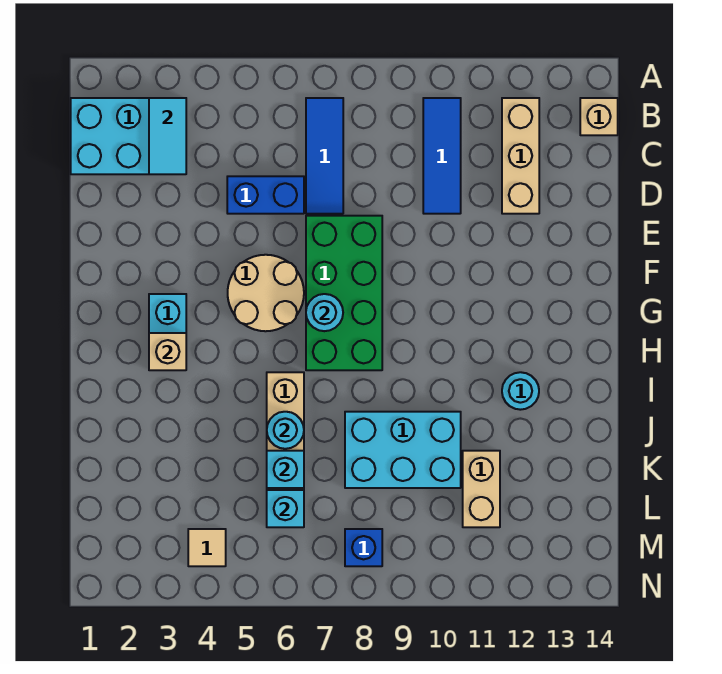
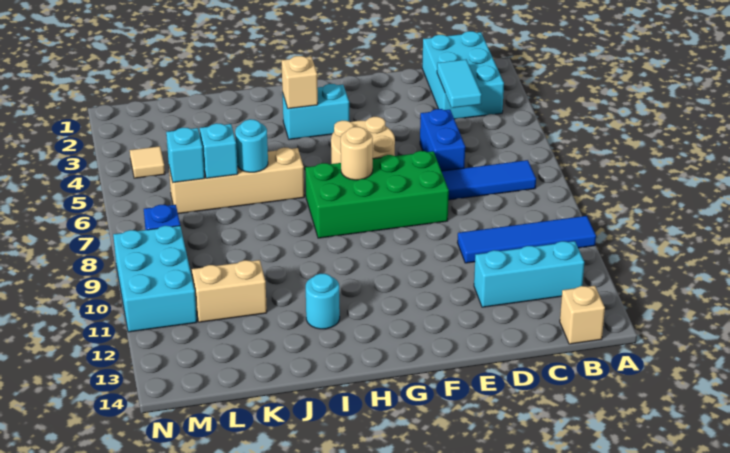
cyan 1x2 tile [149,98,186,174] -> cyan 1x2 tile turned to [437,60,482,108]
blue 1x3 tile [423,98,461,214] -> blue 1x4 tile [457,216,596,263]
tan 1x3 brick [502,98,539,214] -> cyan 1x3 brick [474,241,584,307]
cyan 1x1 round brick [306,294,343,331] -> tan 1x1 round brick [340,127,373,180]
cyan 2x3 brick [345,412,461,488] -> cyan 2x3 brick moved to [113,226,197,332]

